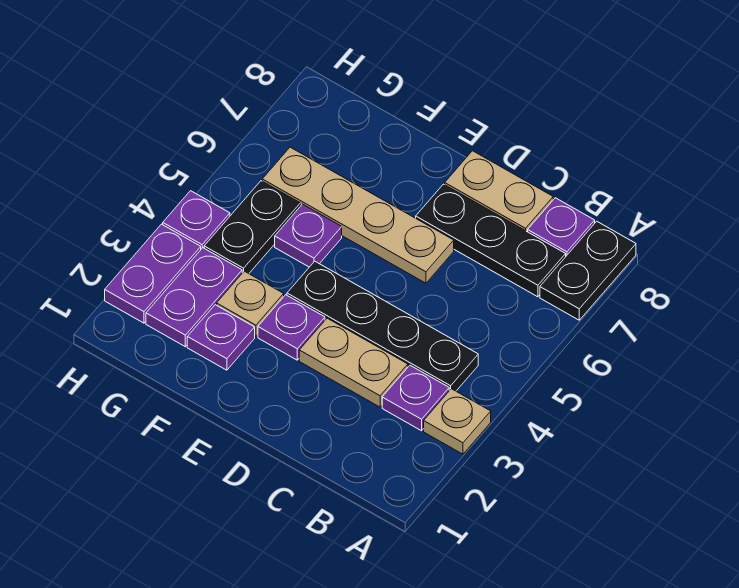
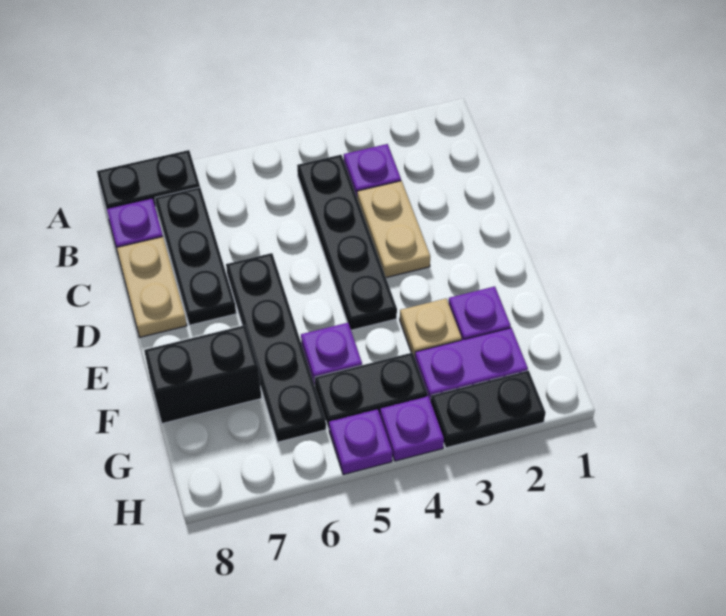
tan 1x1 plate [424,389,491,454] -> none
tan 1x4 plate [262,147,454,283] -> black 1x4 plate [226,253,326,442]
purple 1x1 plate [258,295,325,360] -> purple 1x1 plate moved to [329,409,392,475]
none -> black 1x2 brick [144,325,262,424]
purple 1x2 plate [105,224,201,323] -> black 1x2 plate [431,370,546,448]

